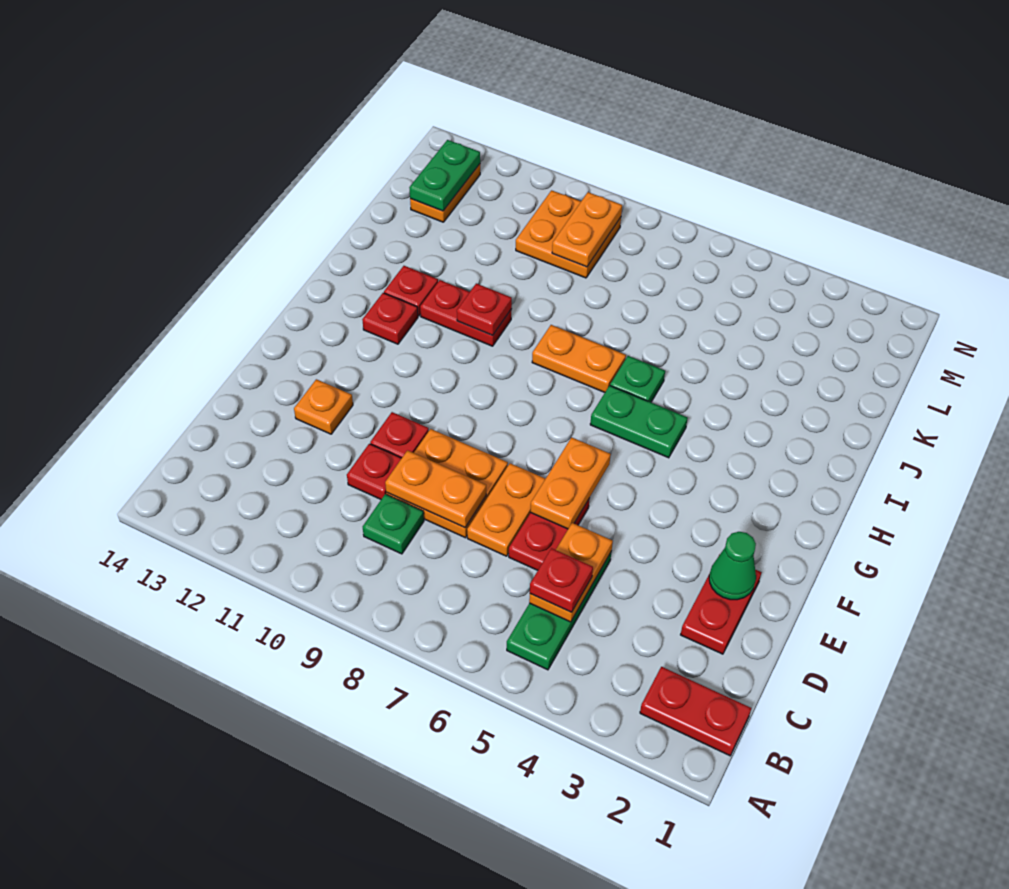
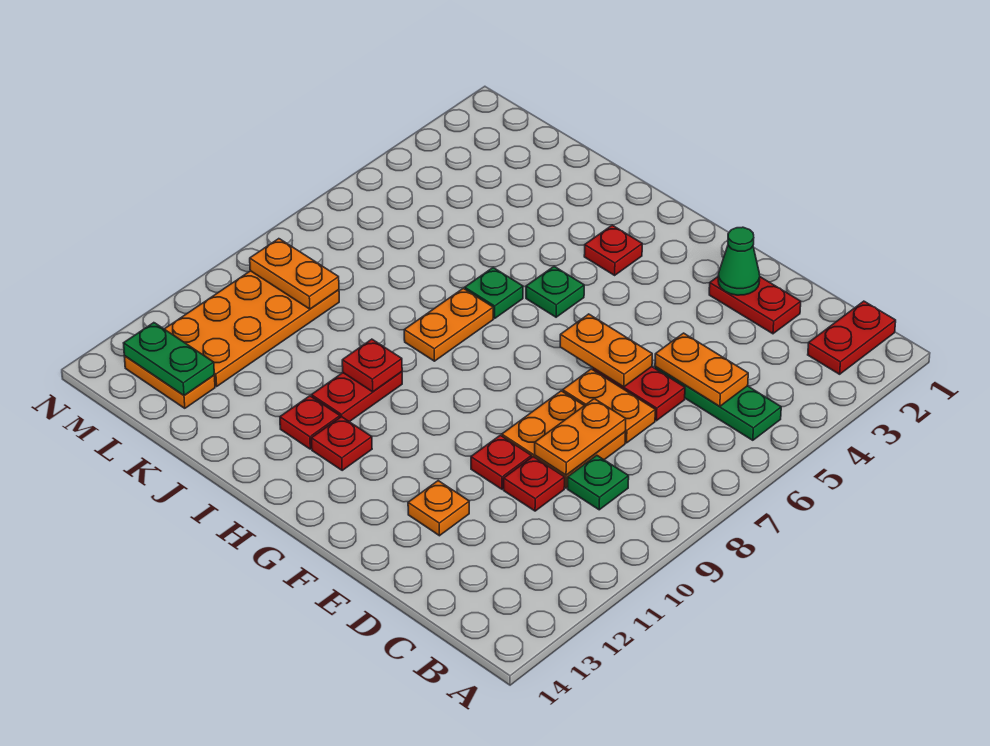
red 1x1 plate [530,548,593,612] -> red 1x1 plate moved to [584,225,642,275]
green 1x2 plate [590,386,688,458] -> green 1x1 plate [526,266,584,317]
orange 2x2 plate [516,190,621,278] -> orange 2x4 plate [165,271,339,386]

